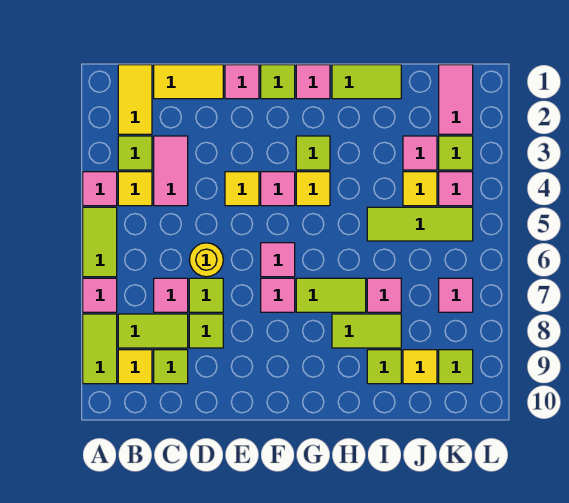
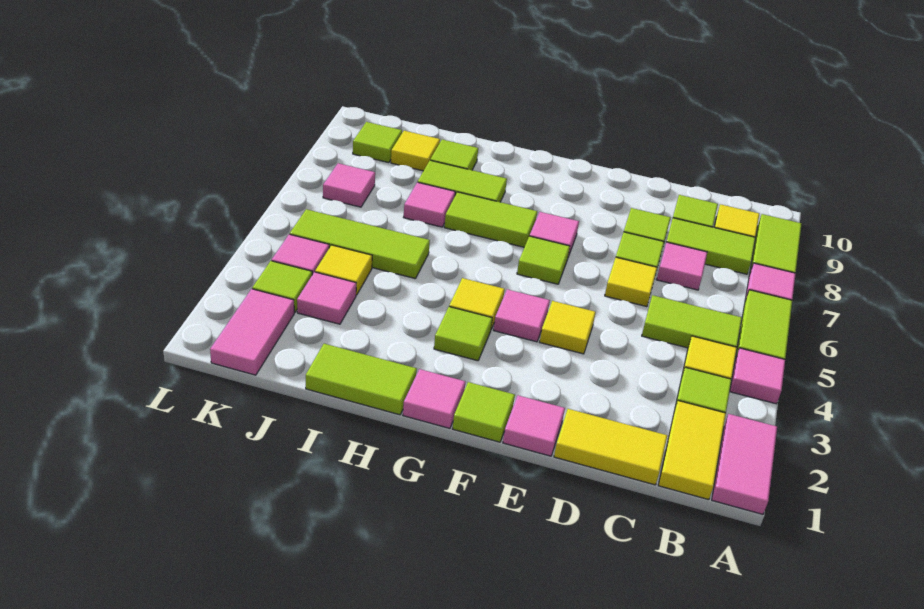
none -> lime 1x2 tile [642,295,742,348]
pink 1x2 tile [154,136,188,206] -> pink 1x2 tile moved to [712,414,777,514]
yellow 1x1 round brick [189,243,223,277] -> yellow 1x1 tile [605,257,657,307]
pink 1x1 tile [261,243,295,277] -> lime 1x1 tile [517,236,570,284]

